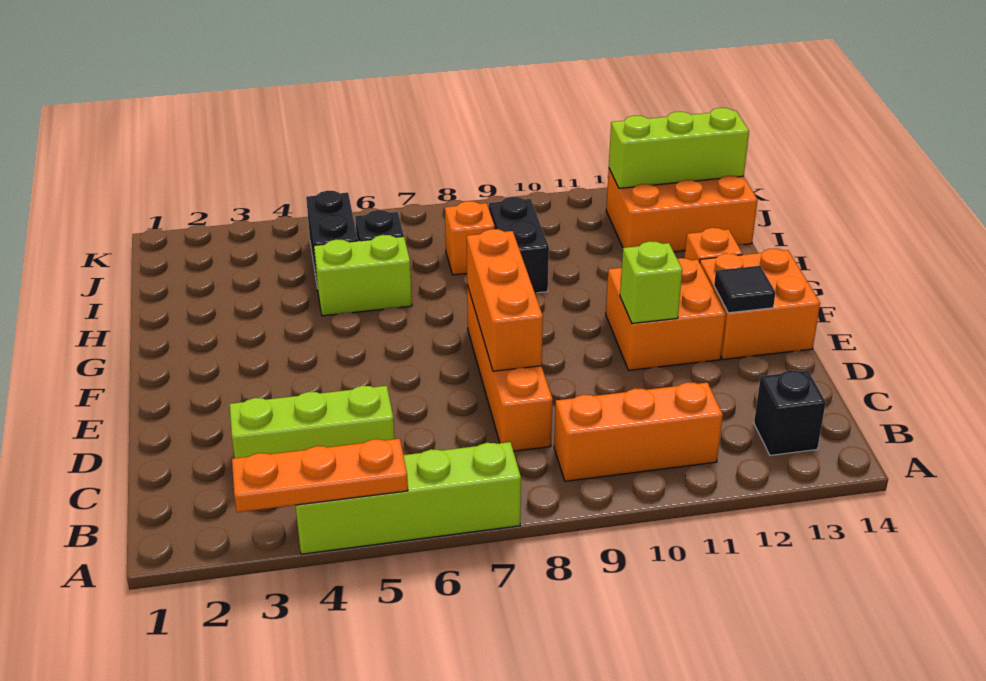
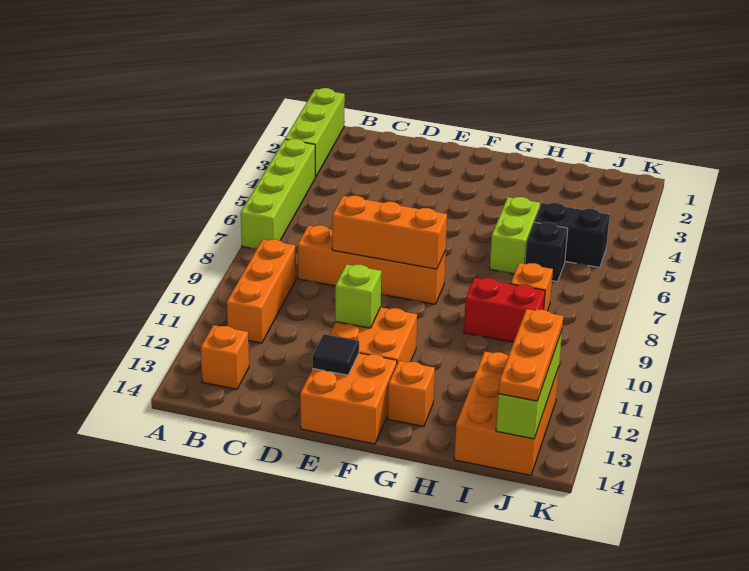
orange 1x3 plate [232,439,408,512] -> orange 1x3 plate moved to [499,309,563,401]
black 1x1 brick [754,370,826,455] -> orange 1x1 brick [201,325,249,389]
lime 1x3 brick [230,386,394,458] -> lime 1x3 brick moved to [285,88,345,177]
black 1x2 brick [489,197,549,293] -> red 1x2 brick [464,277,545,342]

